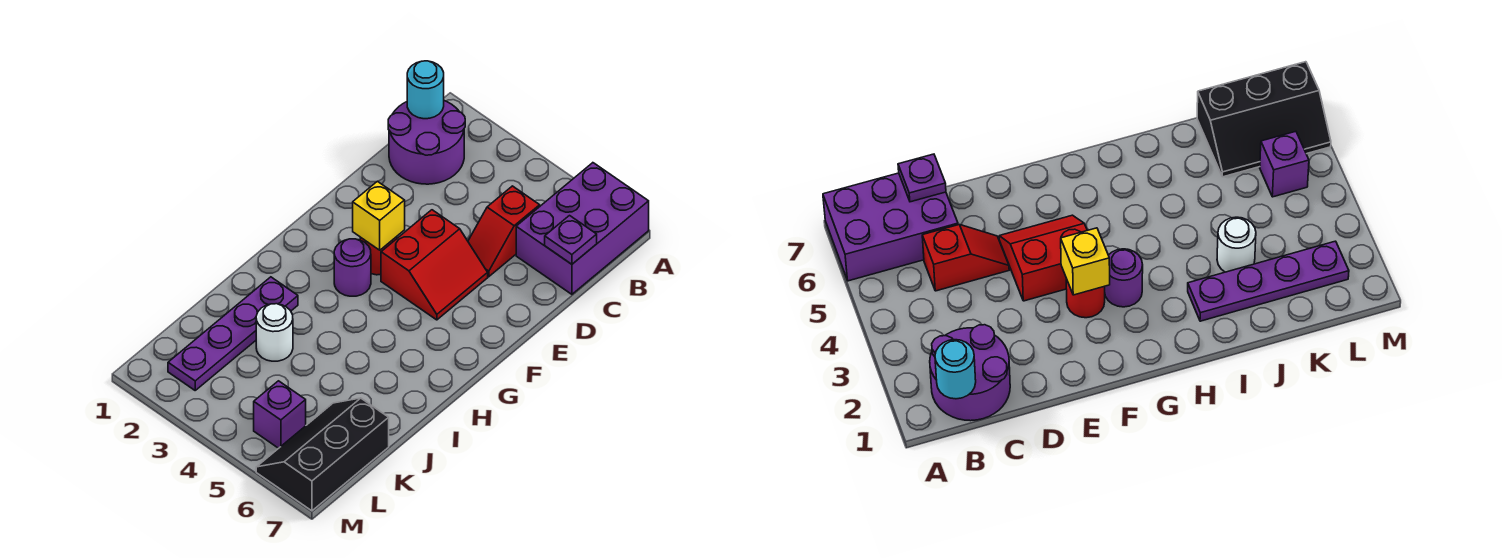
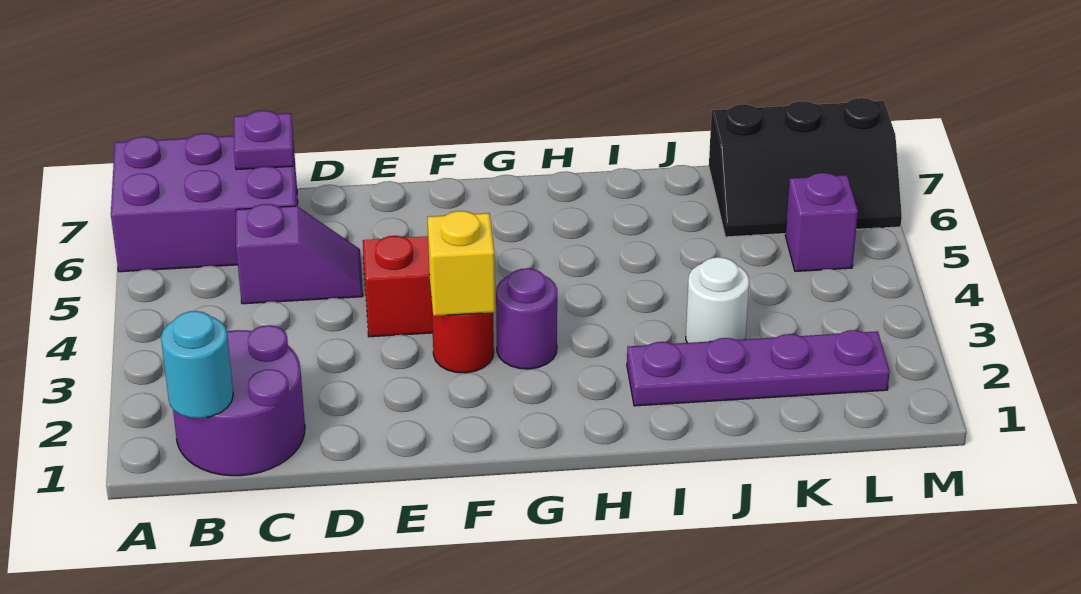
red 1x2 slope [468,186,540,277] -> purple 1x2 slope [236,204,363,304]

